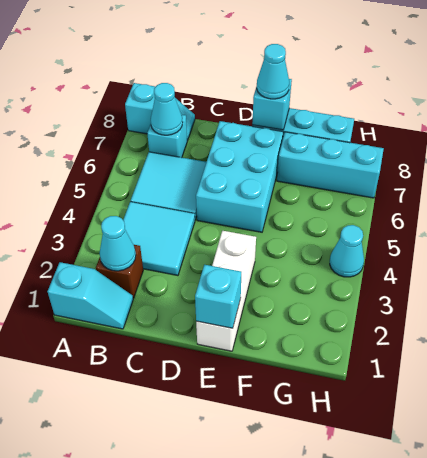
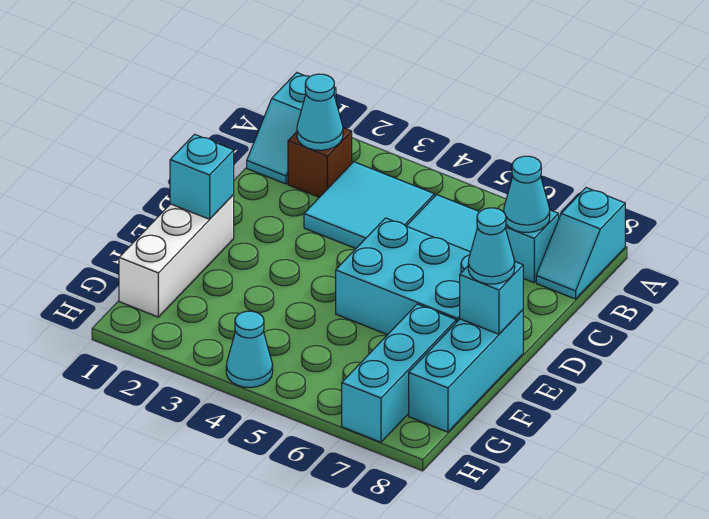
white 1x3 brick [196,231,256,351] -> white 1x3 brick turned to [119,194,234,317]

